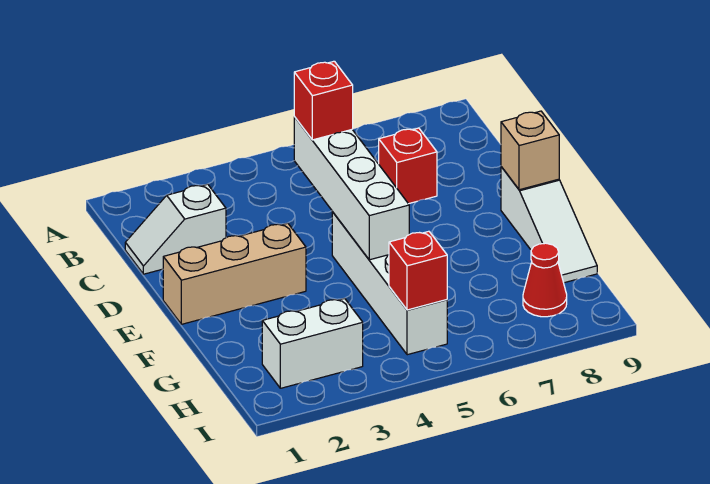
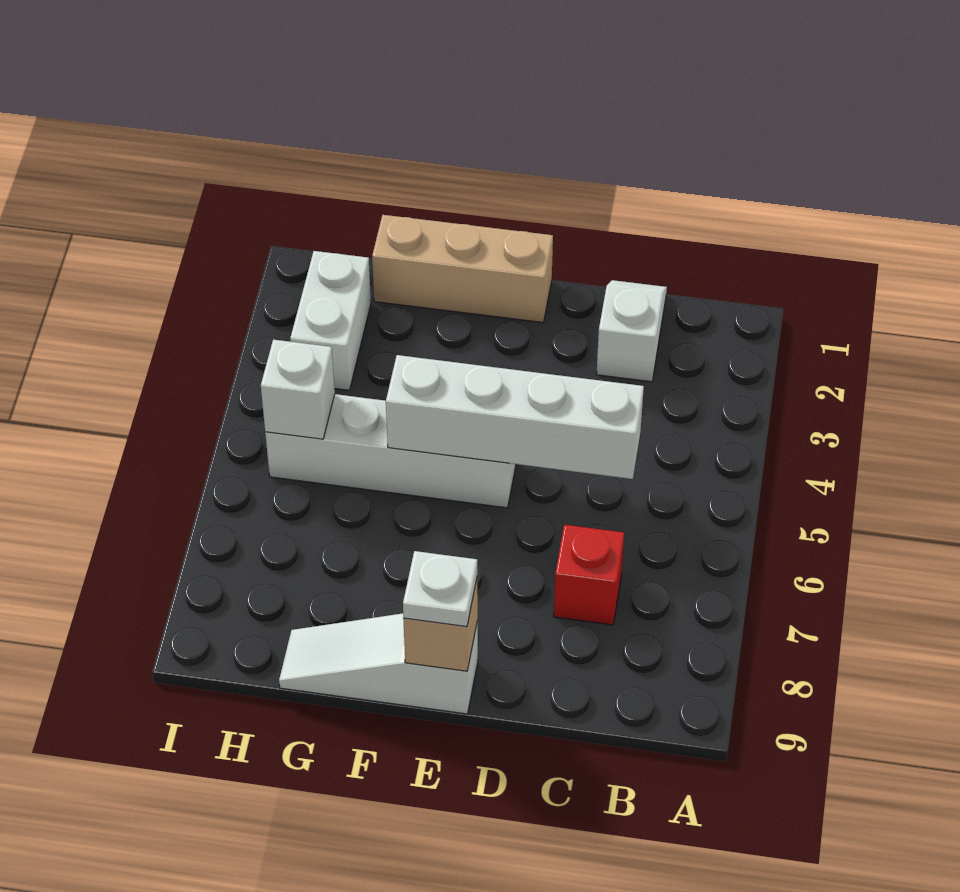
red 1x1 brick [294,61,353,140] -> none
tan 1x3 brick [163,223,306,324] -> tan 1x3 brick turned to [372,215,553,322]
none -> white 1x1 plate [403,551,477,627]
red 1x1 brick [389,231,447,310] -> white 1x1 brick [261,340,335,439]
red 1x1 cone [523,243,567,317] -> none

